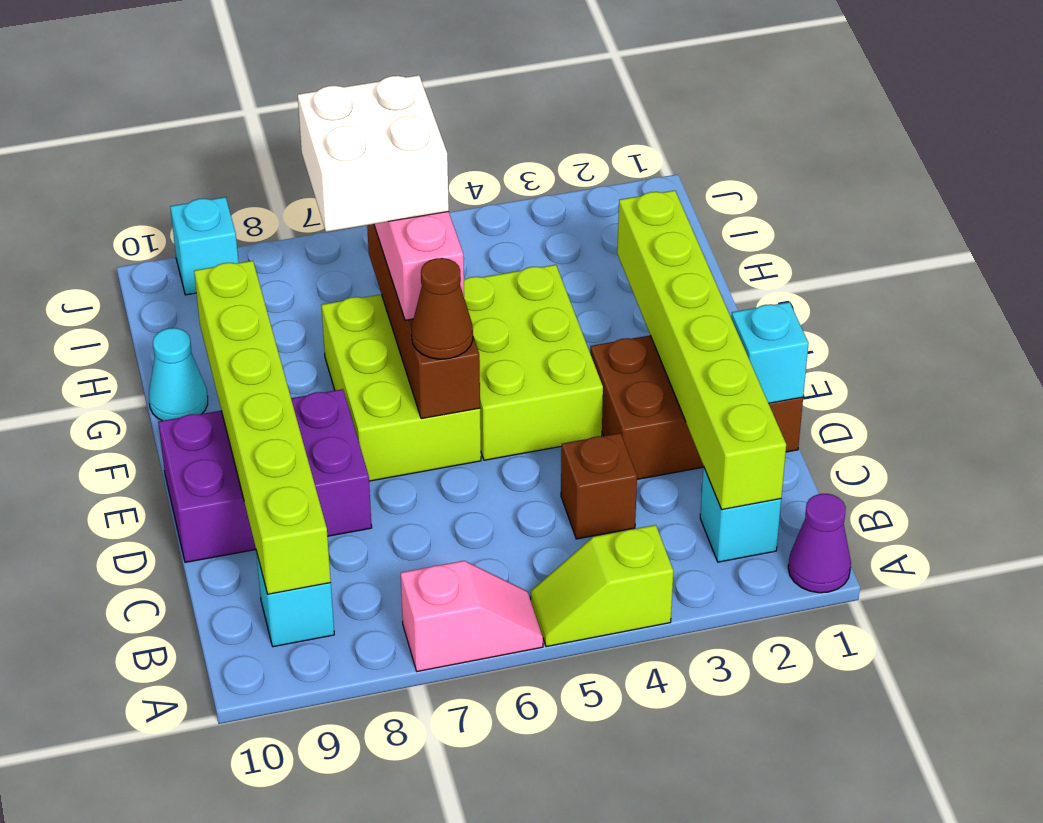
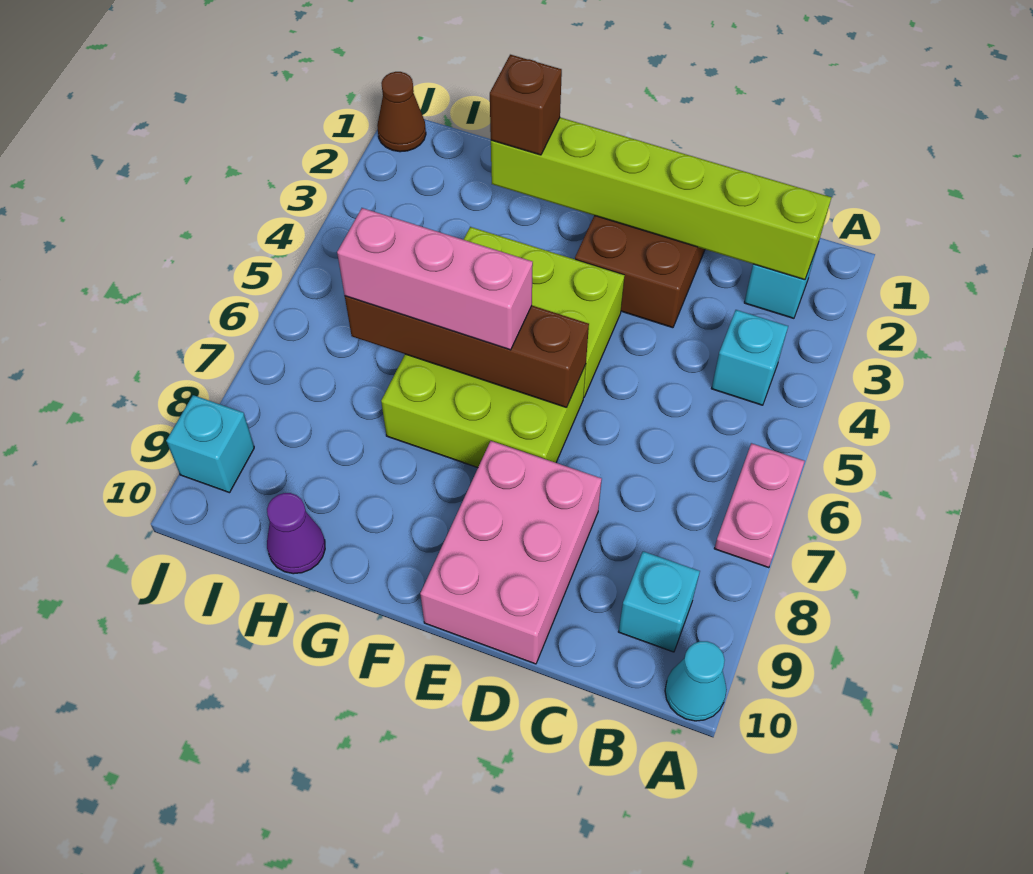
purple 1x1 cone [788,494,851,593] -> purple 1x1 cone moved to [267,493,325,574]
lime 1x2 slope [531,525,673,647] -> none
pink 1x2 slope [401,561,543,671] -> pink 1x2 plate [714,443,805,568]
lime 1x6 brick [194,261,331,594] -> none
brown 1x1 brick [561,433,637,539] -> brown 1x1 brick moved to [490,55,562,155]
cyan 1x1 brick [731,302,809,403] -> cyan 1x1 brick moved to [711,310,788,405]
purple 2x3 brick [158,389,372,562] -> pink 2x3 brick [420,441,602,664]
brown 1x1 cone [411,258,473,359] -> brown 1x1 cone moved to [377,72,426,152]
white 2x2 brick [298,75,449,232] -> none
cyan 1x1 cone [149,328,208,421] -> cyan 1x1 cone moved to [665,641,727,721]

